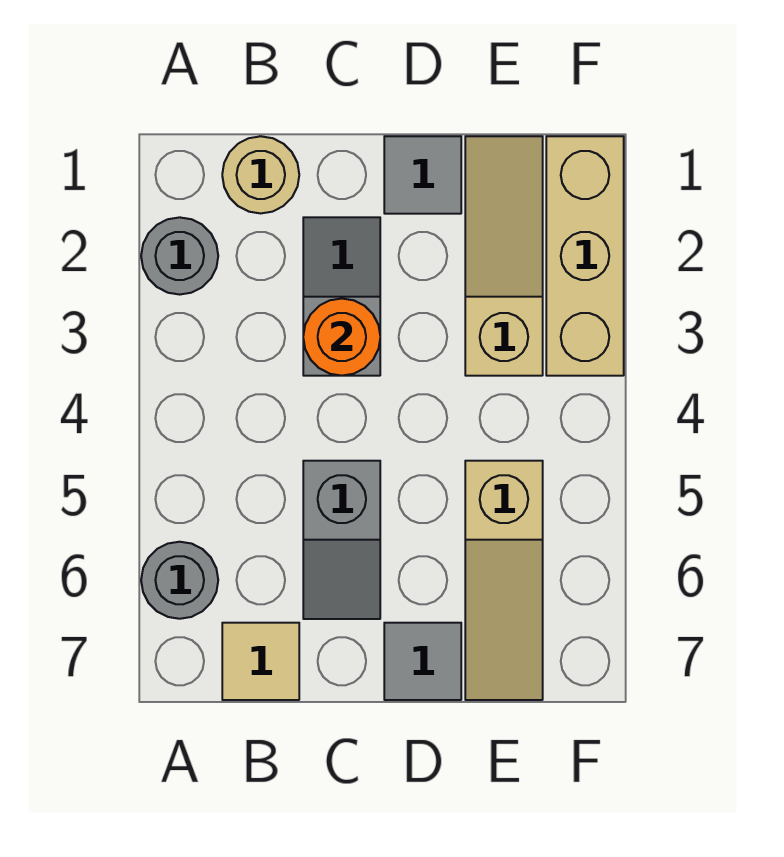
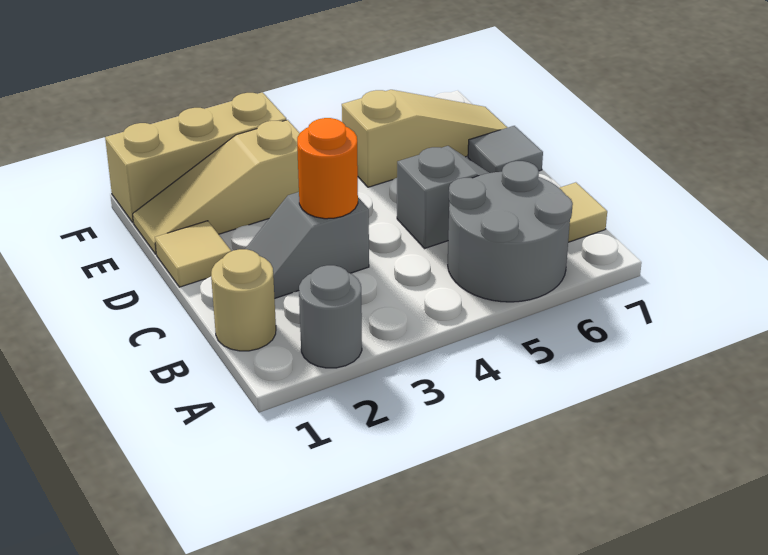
grey 1x1 round brick [141,542,218,619] -> grey 2x2 round brick [448,161,573,302]
grey 1x1 tile [384,136,461,214] -> tan 1x1 tile [155,221,231,287]

